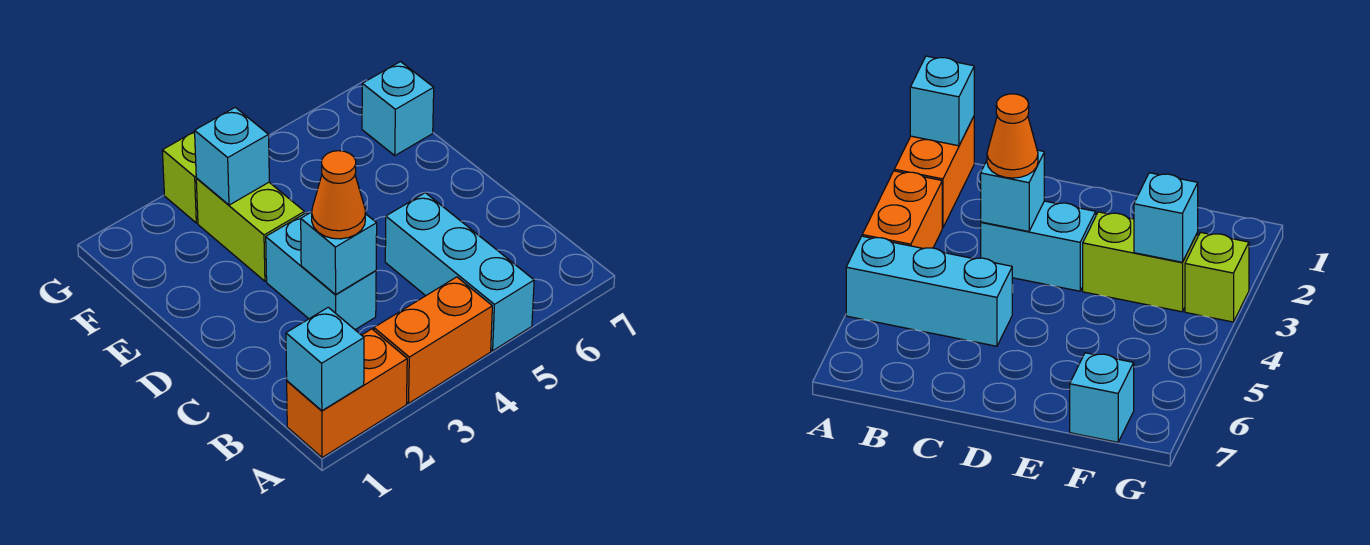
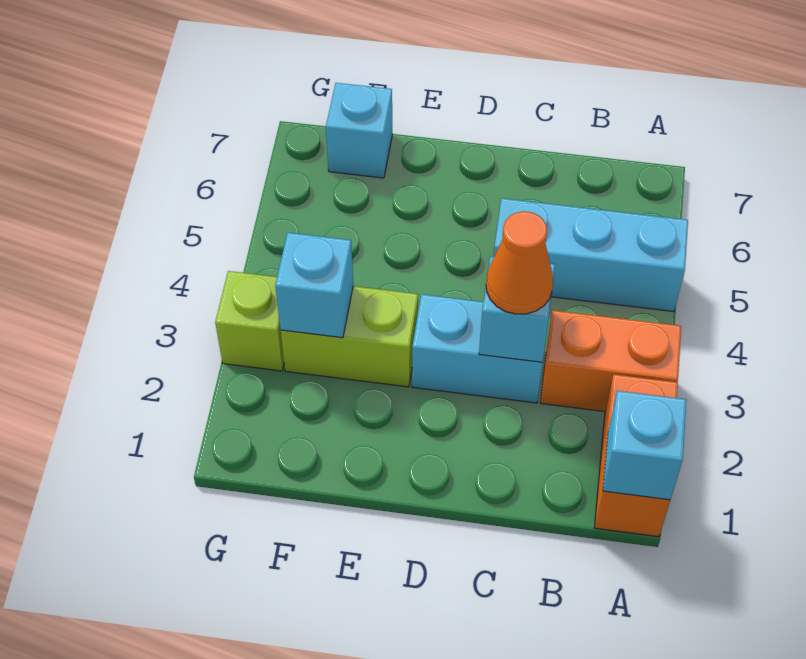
orange 1x2 brick [374,277,492,403] -> orange 1x2 brick turned to [540,310,681,412]

